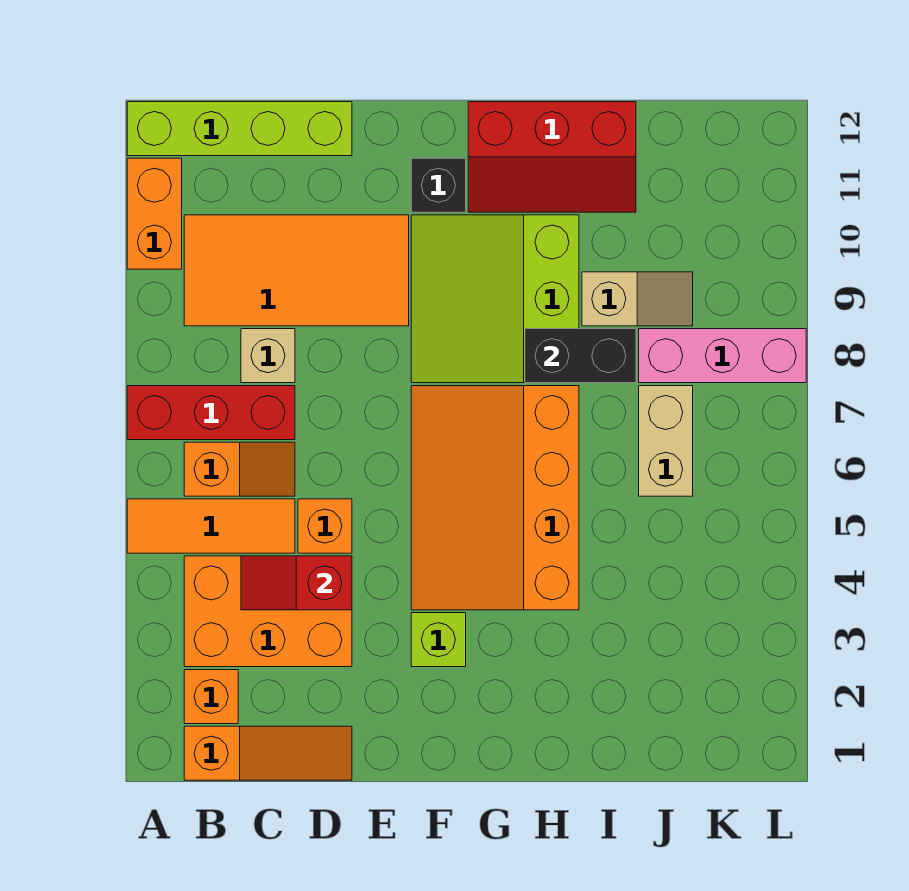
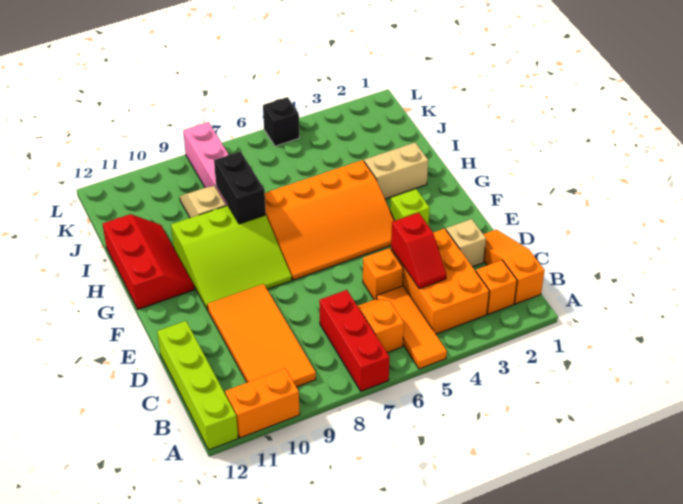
tan 1x1 brick [241,329,295,383] -> tan 1x1 brick moved to [446,219,486,267]
black 1x1 brick [411,158,466,212] -> black 1x1 brick moved to [263,97,299,146]
tan 1x2 brick [639,386,693,496] -> tan 1x2 brick moved to [364,143,428,199]

